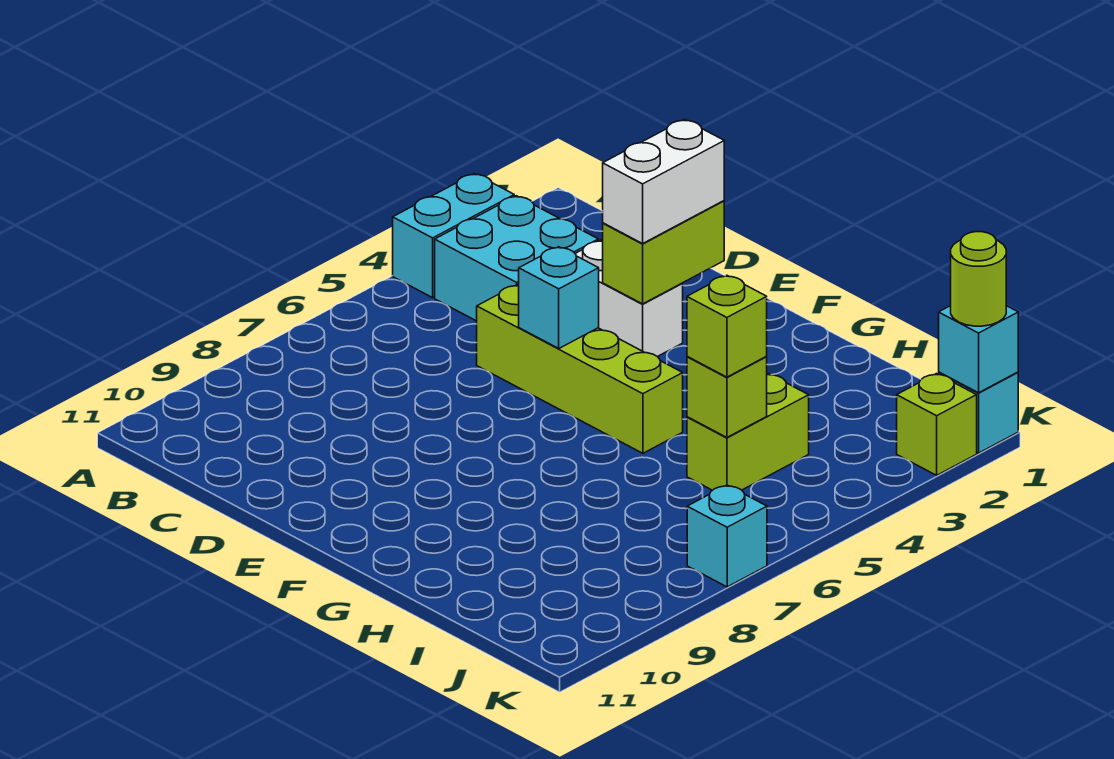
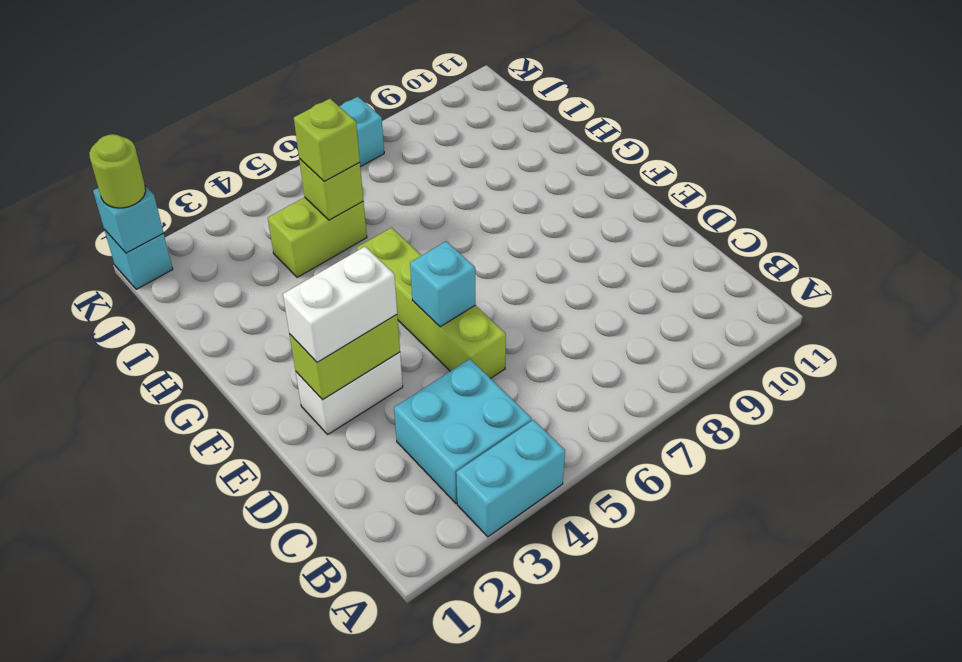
white 1x2 brick [575,240,683,357] -> white 1x2 brick turned to [296,352,403,434]
lime 1x1 brick [897,374,977,475] -> none

